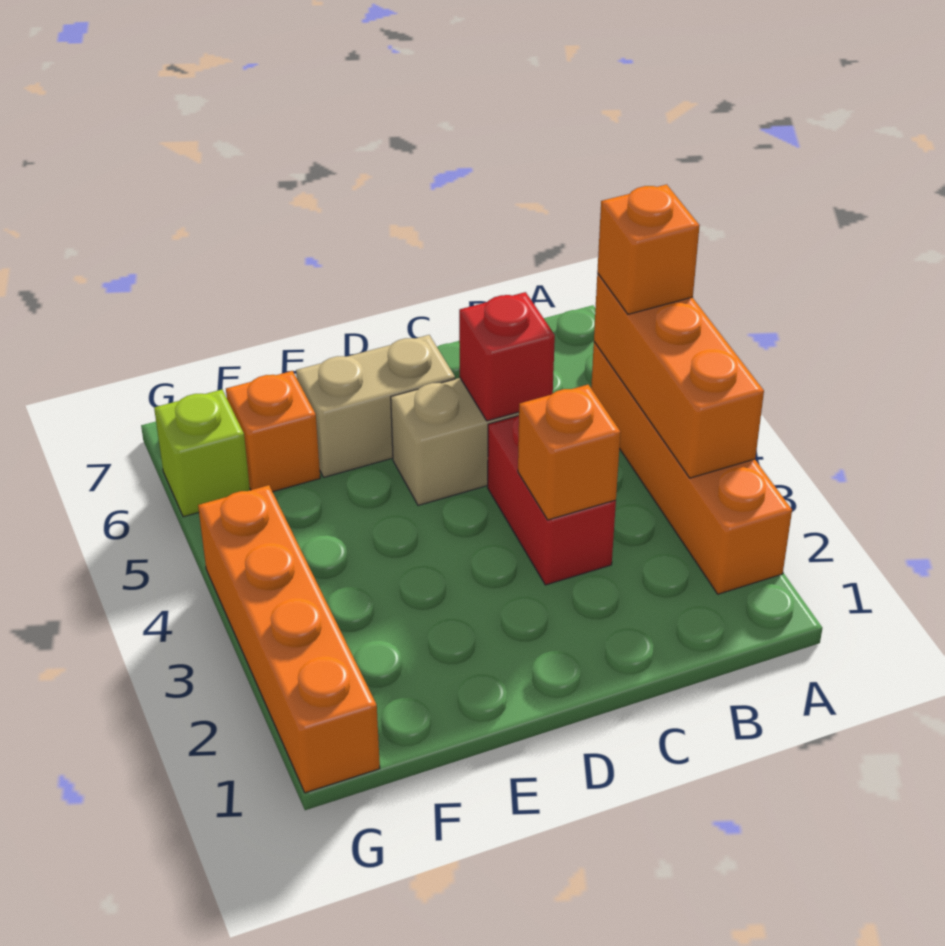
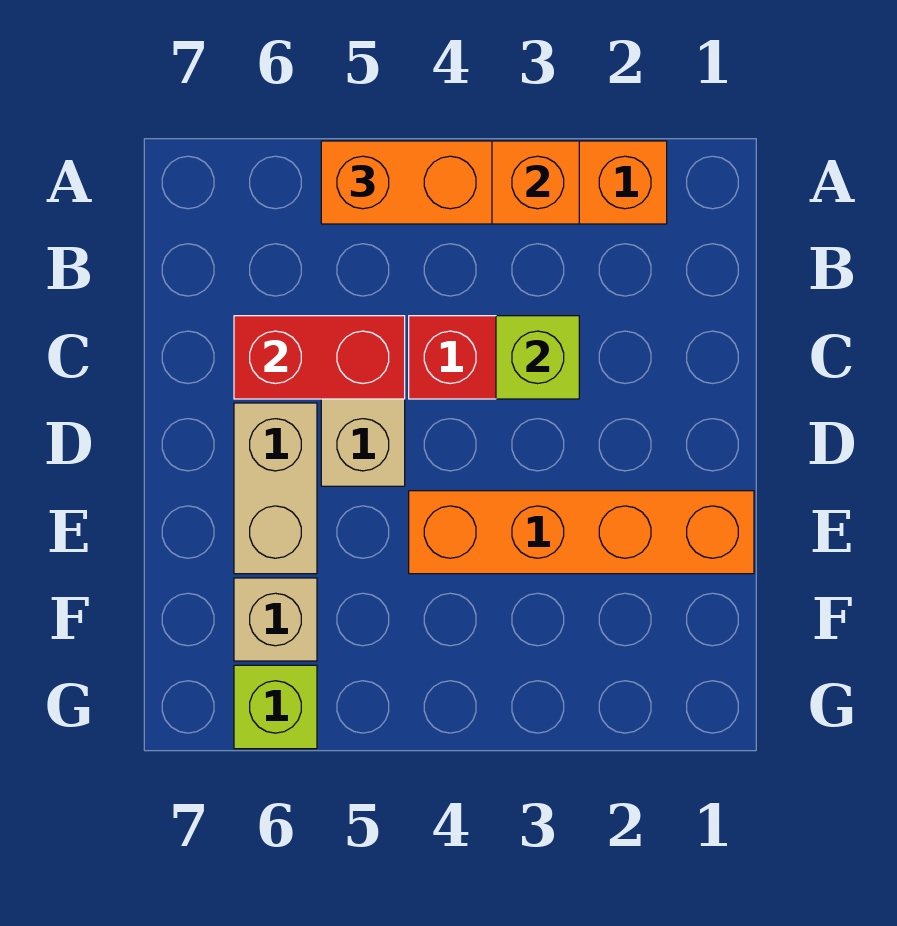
orange 1x1 brick [597,184,700,314] -> orange 1x2 brick [321,141,492,224]
orange 1x1 brick [518,385,620,520] -> lime 1x1 brick [496,316,579,399]
red 1x1 brick [459,292,555,421] -> red 1x2 brick [234,316,405,399]
orange 1x1 brick [226,371,320,492] -> tan 1x1 brick [234,578,317,661]
orange 1x4 brick [198,485,380,793] -> orange 1x4 brick moved to [409,491,754,574]

